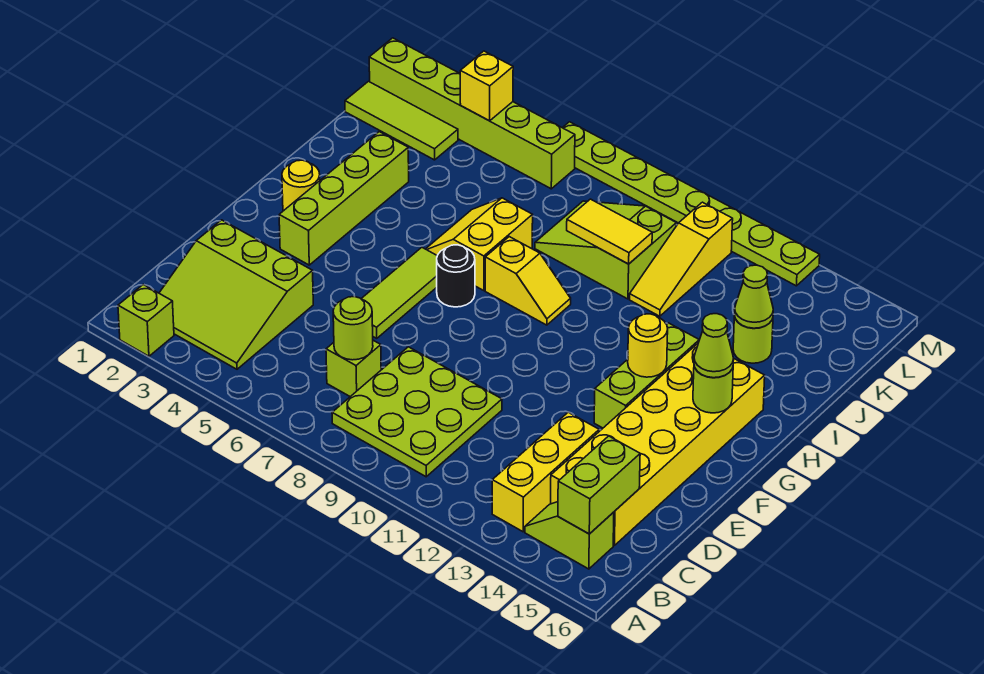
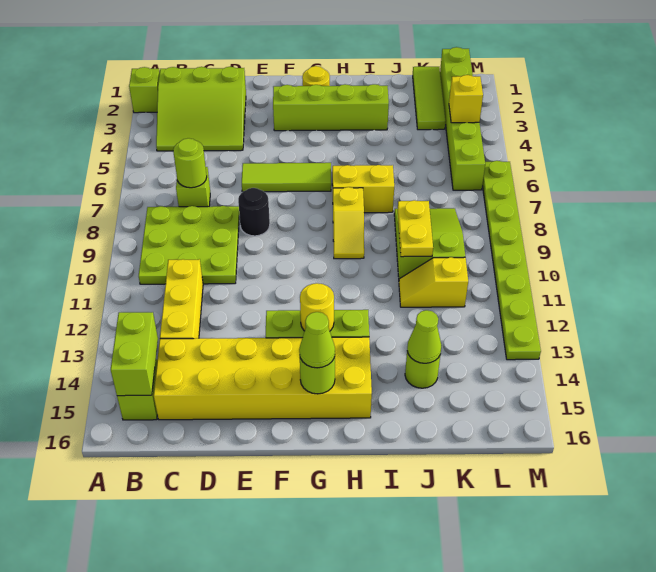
lime 3x3 slope [159,220,313,369] -> lime 3x3 slope turned to [156,67,246,151]
yellow 1x3 brick [492,412,599,532] -> yellow 1x3 brick turned to [160,259,203,339]
lime 1x2 brick [558,436,640,534] -> lime 1x2 brick turned to [111,312,158,396]
black 1x1 round brick [437,245,475,307] -> black 1x1 round brick moved to [238,188,270,236]
yellow 1x2 tile [567,199,652,264] -> yellow 1x2 plate [398,200,433,257]
yellow 1x3 slope [630,202,733,316] -> yellow 1x2 slope [399,257,468,307]

